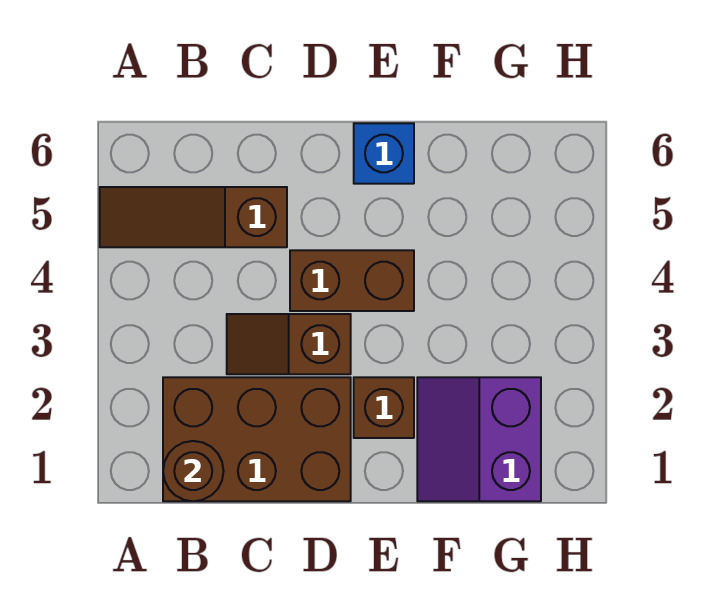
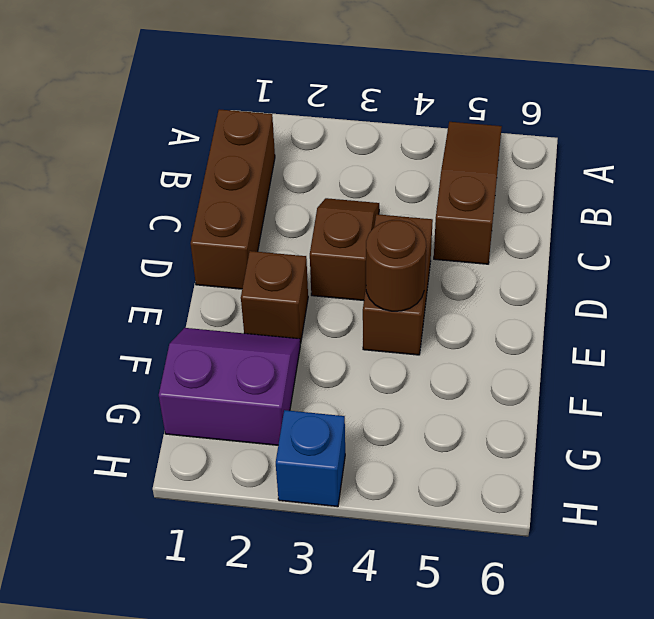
brown 2x3 brick [163,377,351,501] -> brown 1x3 brick [191,109,275,289]
brown 1x1 round brick [163,441,224,501] -> brown 1x1 round brick moved to [366,220,426,311]
blue 1x1 brick [354,123,414,184] -> blue 1x1 brick moved to [276,410,345,507]

